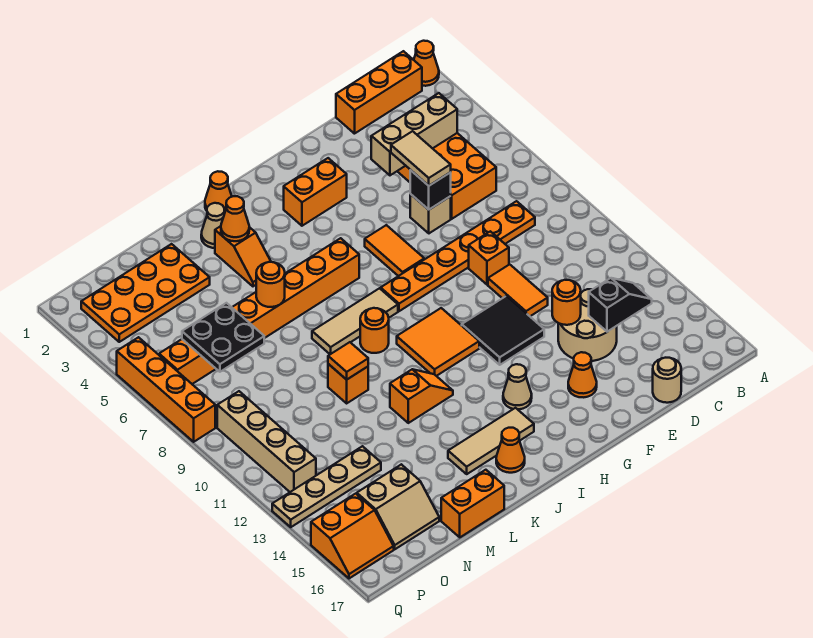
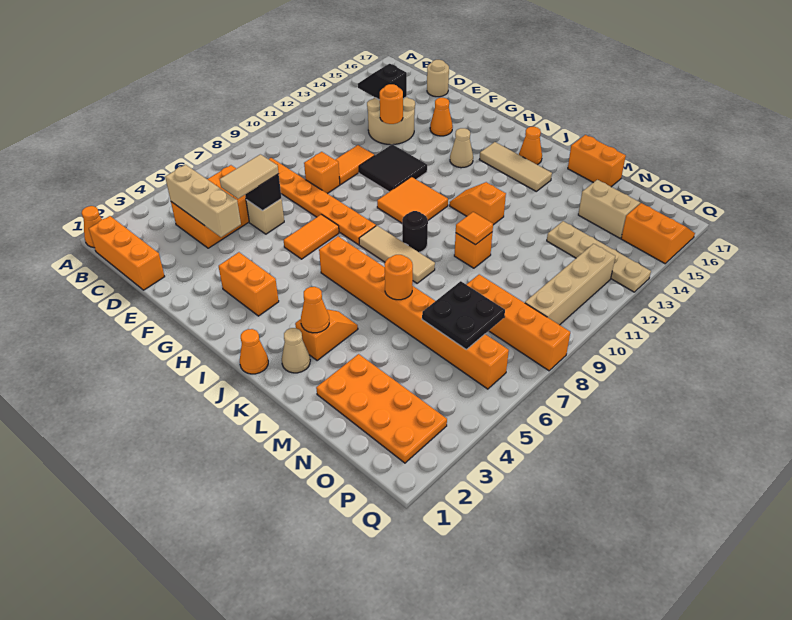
orange 1x1 round brick [360,308,389,353] -> black 1x1 round brick [402,211,428,252]
orange 1x4 brick [117,337,215,442] -> orange 1x4 brick turned to [466,274,570,371]

